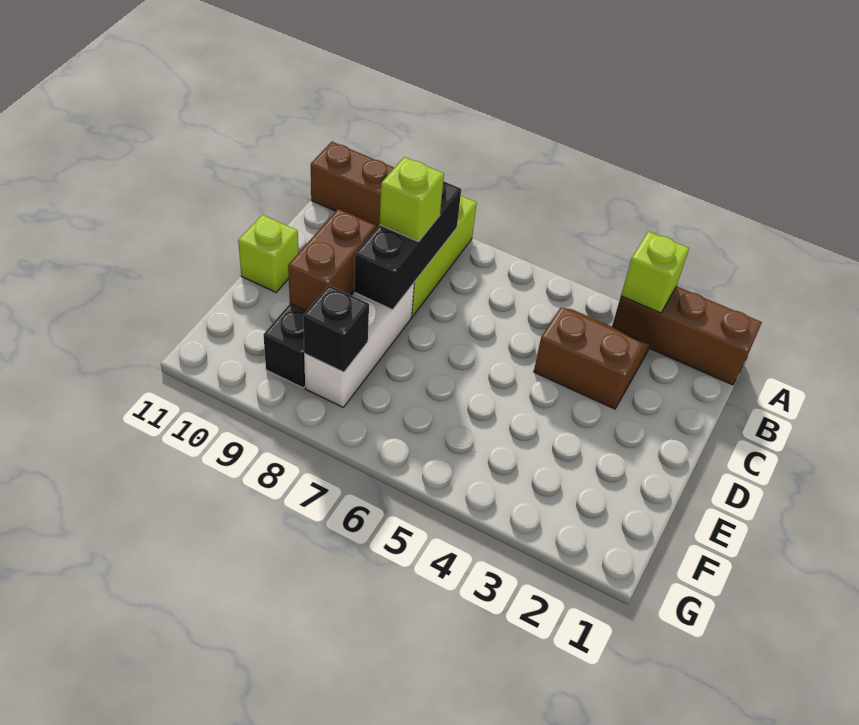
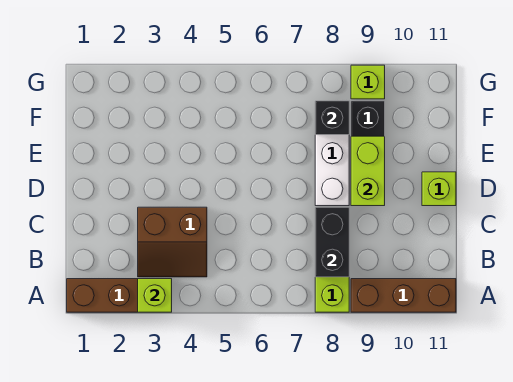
black 1x3 brick [354,181,461,310] -> black 1x2 brick [315,207,349,277]
lime 1x1 brick [379,157,444,242] -> lime 1x1 brick moved to [351,65,385,99]
brown 1x2 brick [288,209,376,311] -> lime 1x2 brick [351,136,385,206]

